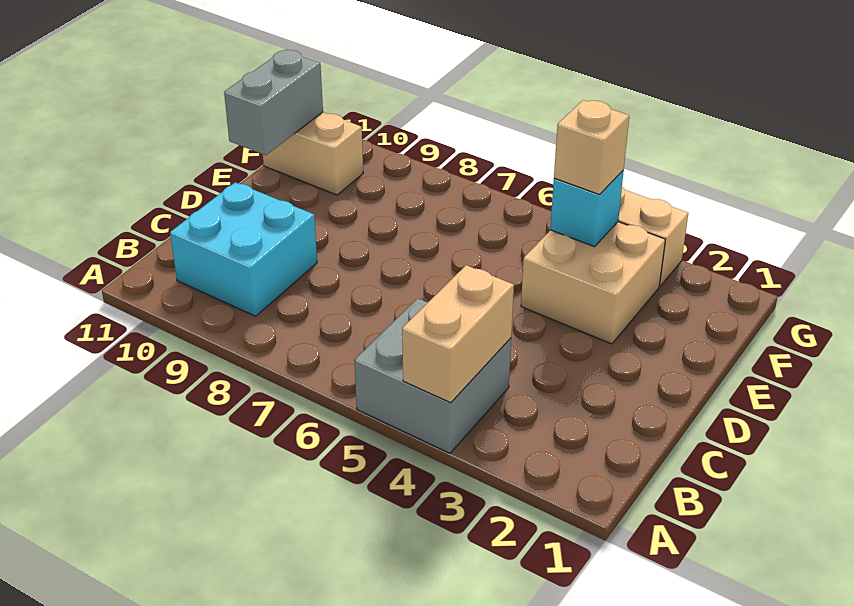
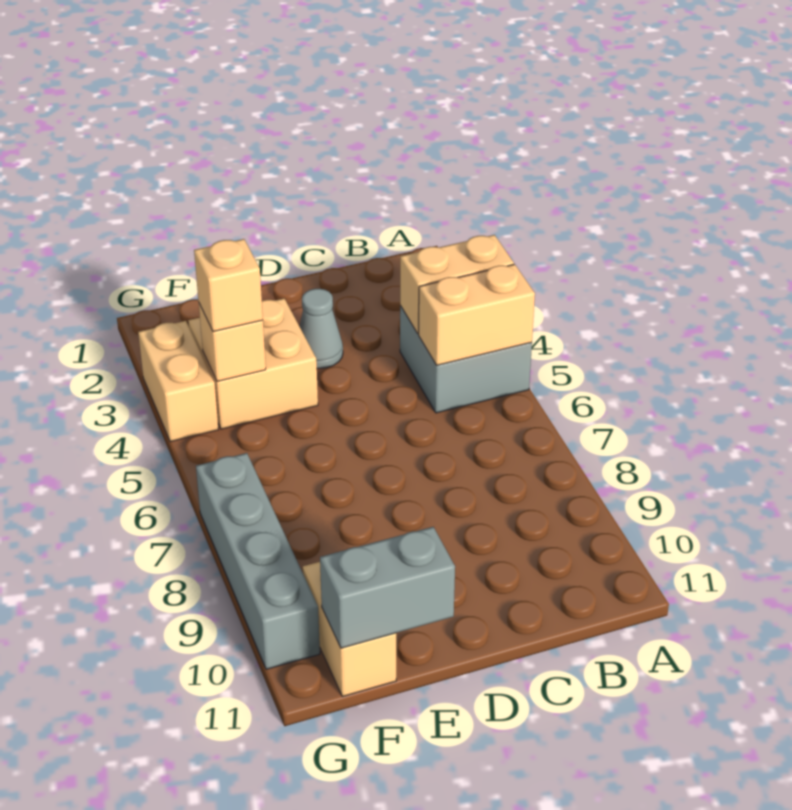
none -> tan 1x2 brick [419,264,535,365]
cyan 2x2 brick [170,182,317,316] -> none
none -> grey 1x1 cone [299,289,343,369]
cyan 1x1 brick [550,170,624,247] -> tan 1x1 brick [199,304,266,381]
none -> grey 1x4 brick [196,453,320,669]

